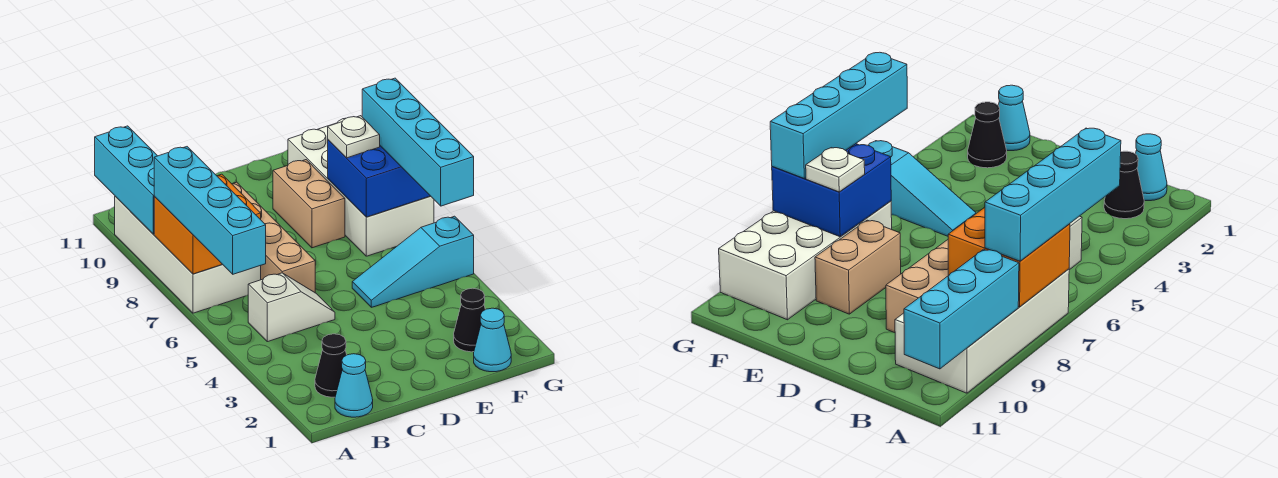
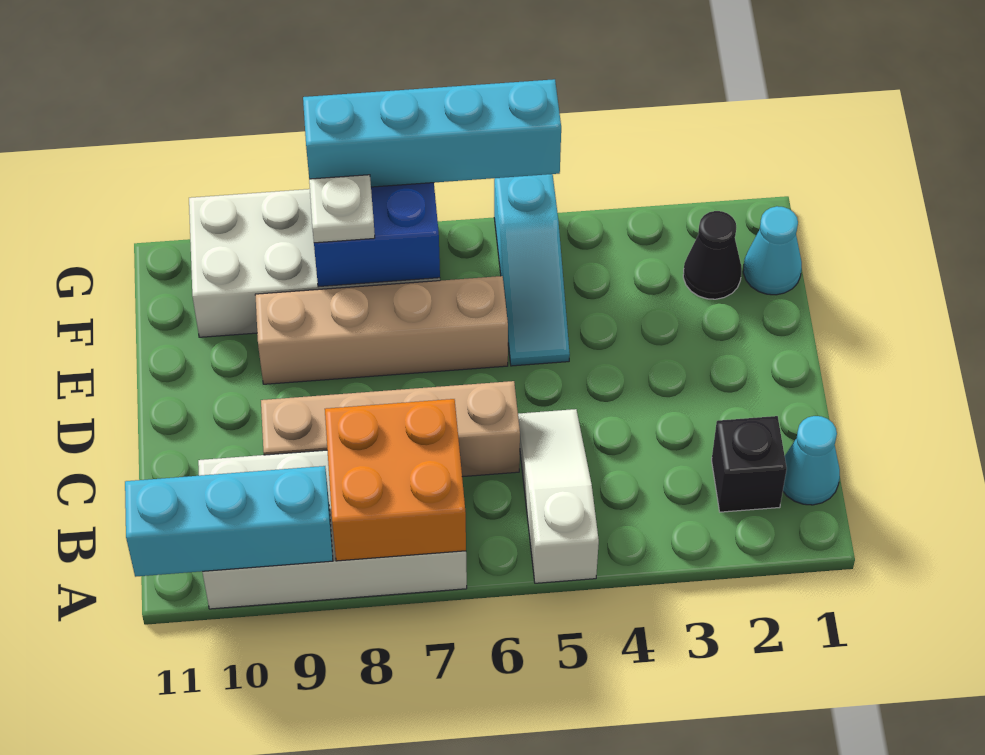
cyan 1x4 brick [154,147,266,274] -> none
black 1x1 cone [315,334,347,397] -> black 1x1 brick [712,416,787,512]
white 1x2 slope [248,273,335,342] -> white 1x3 slope [518,409,599,583]
tan 1x2 brick [273,160,345,248] -> tan 1x4 brick [255,276,508,384]

